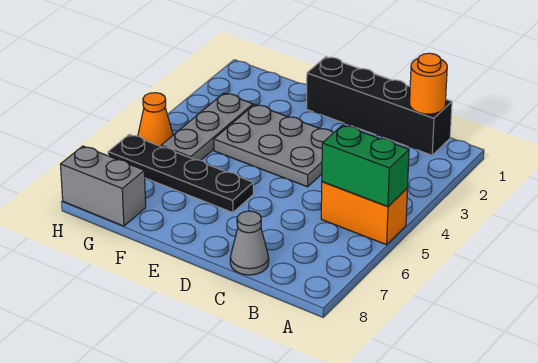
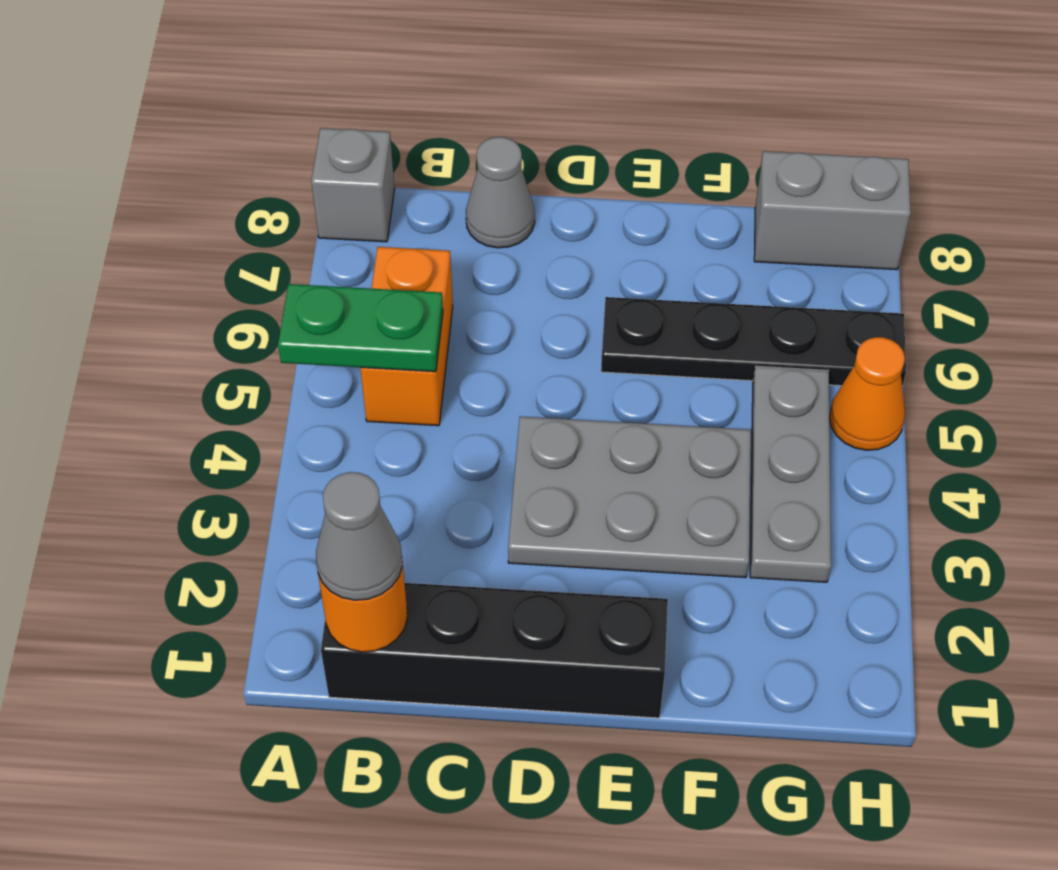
orange 1x2 brick [321,182,407,245] -> orange 1x2 brick turned to [360,247,453,426]
green 1x2 brick [322,125,409,206] -> green 1x2 plate [278,284,443,372]
none -> grey 1x1 brick [311,128,394,242]
none -> grey 1x1 cone [316,472,402,600]

